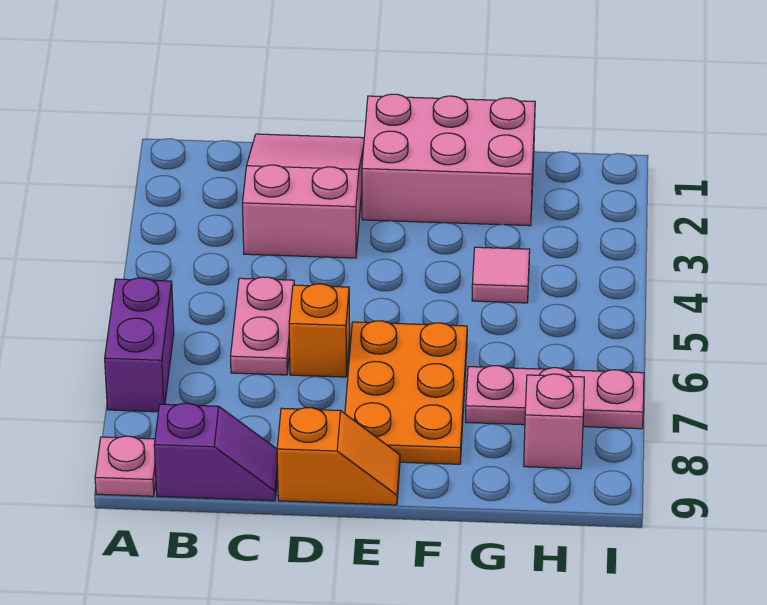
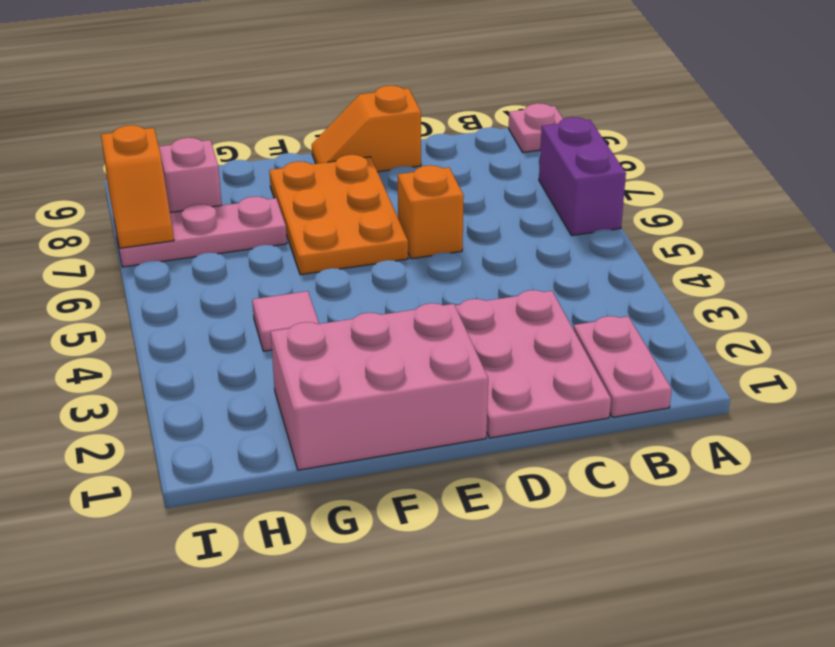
purple 1x2 slope [154,403,278,501] -> none
pink 2x3 slope [242,134,364,258] -> pink 2x3 plate [455,290,611,438]
pink 1x2 plate [231,277,295,375] -> pink 1x2 plate moved to [574,316,672,417]
none -> orange 1x2 slope [101,125,174,248]

